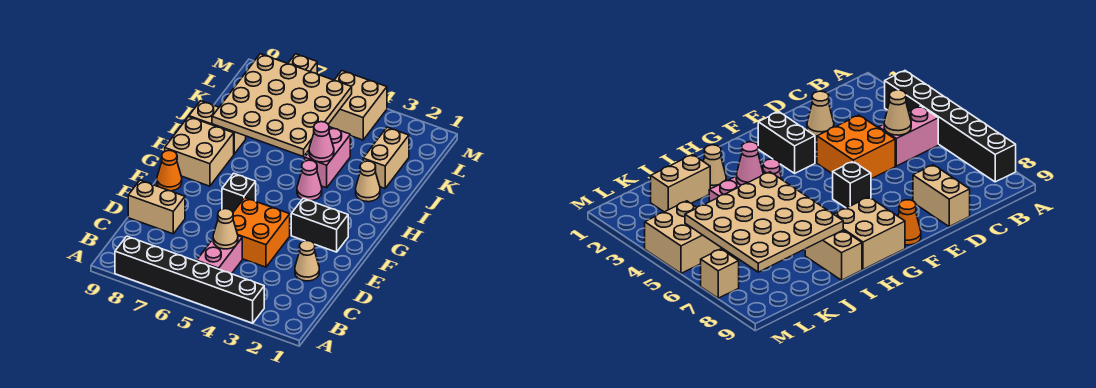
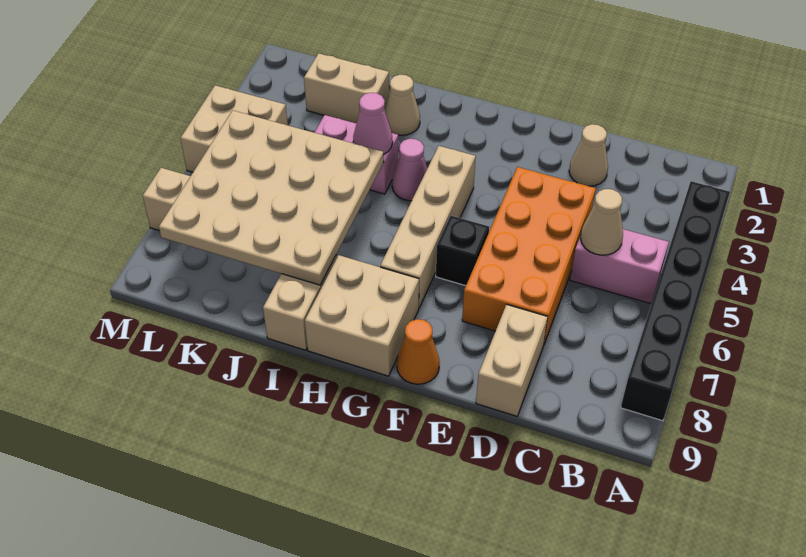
orange 2x2 brick [233,198,290,267] -> orange 2x4 brick [462,167,596,344]
black 1x2 brick [291,198,348,252] -> none
none -> tan 1x4 brick [380,146,476,308]

